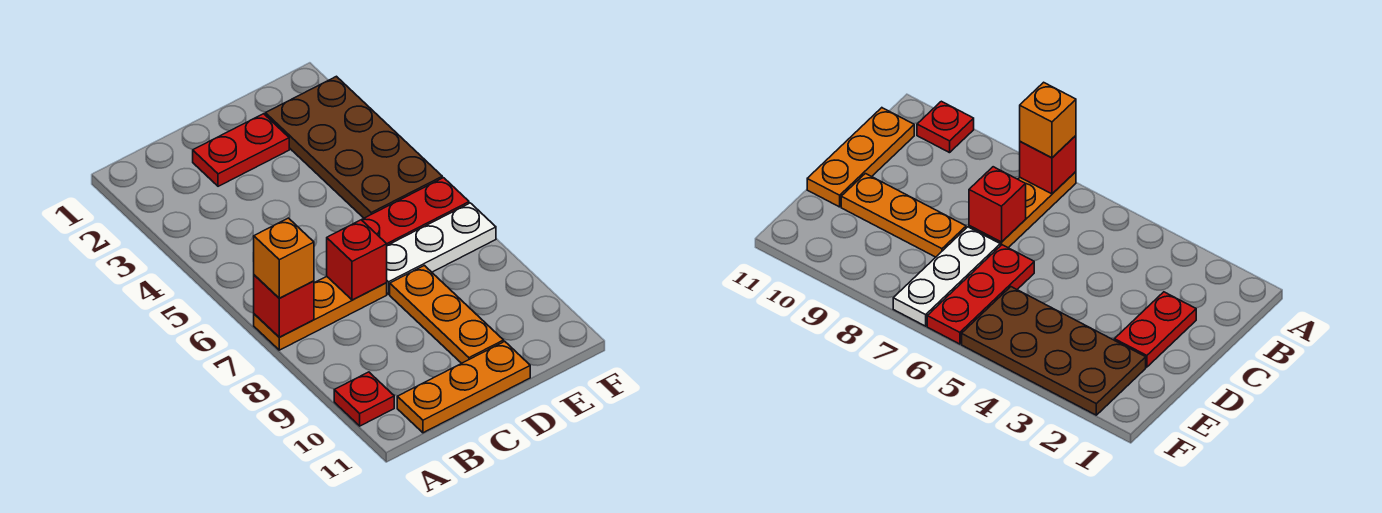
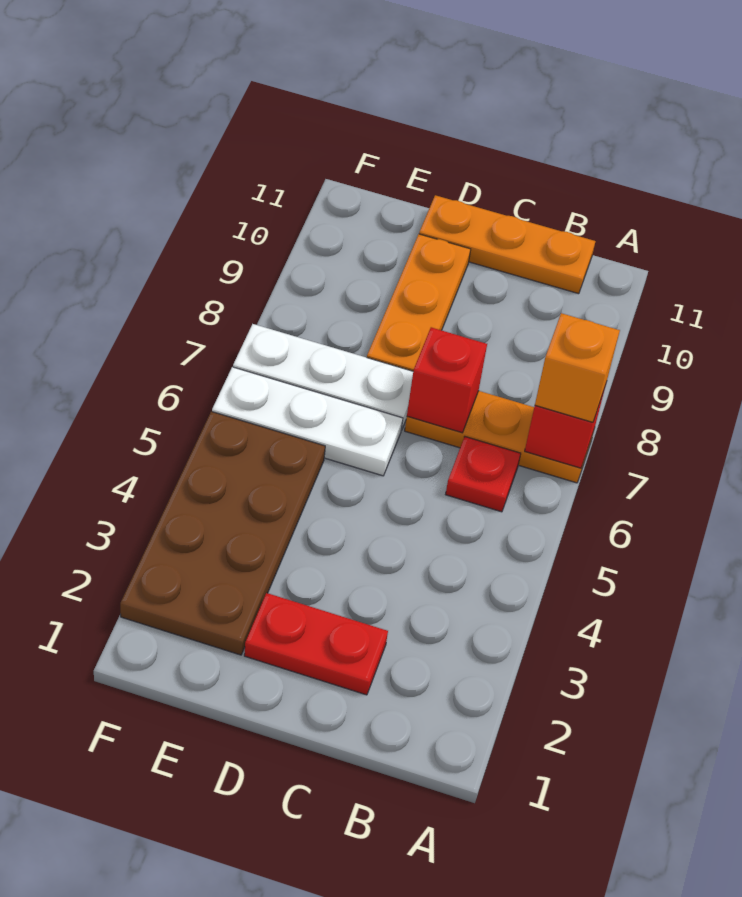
red 1x1 plate [334,372,394,426] -> red 1x1 plate moved to [446,437,521,512]
red 1x3 plate [362,178,469,245] -> white 1x3 plate [212,367,403,476]

